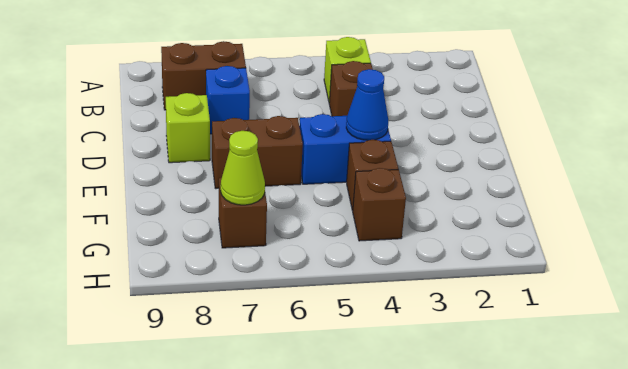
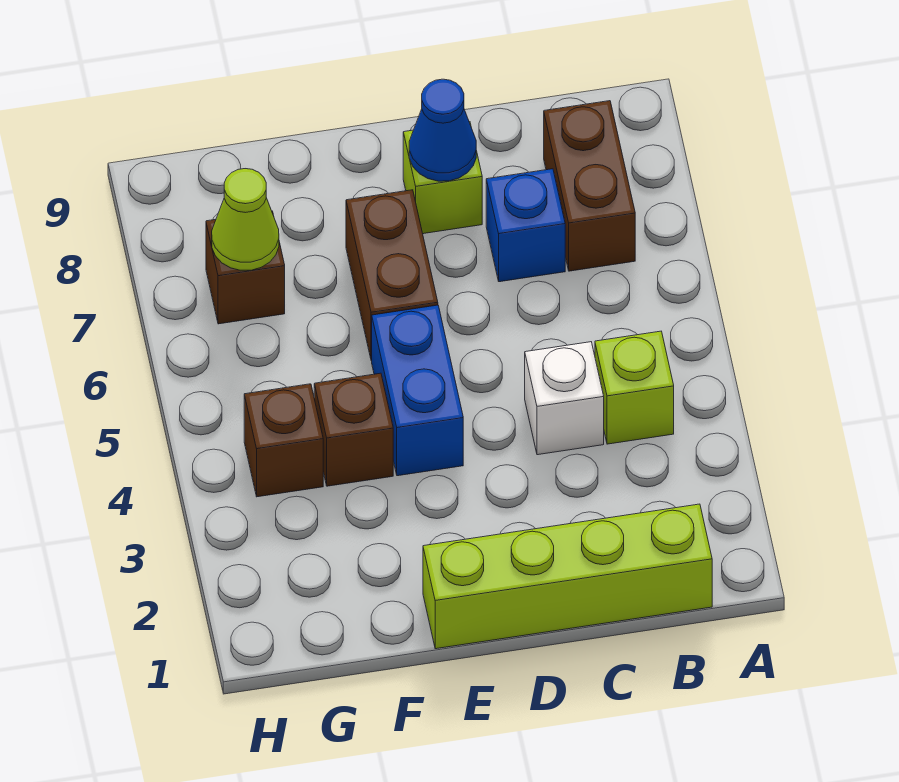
none -> lime 1x4 brick [423,504,712,649]
brown 1x1 brick [329,61,373,116] -> white 1x1 brick [525,342,604,455]
blue 1x1 cone [346,69,388,140] -> blue 1x1 cone moved to [409,79,476,181]

